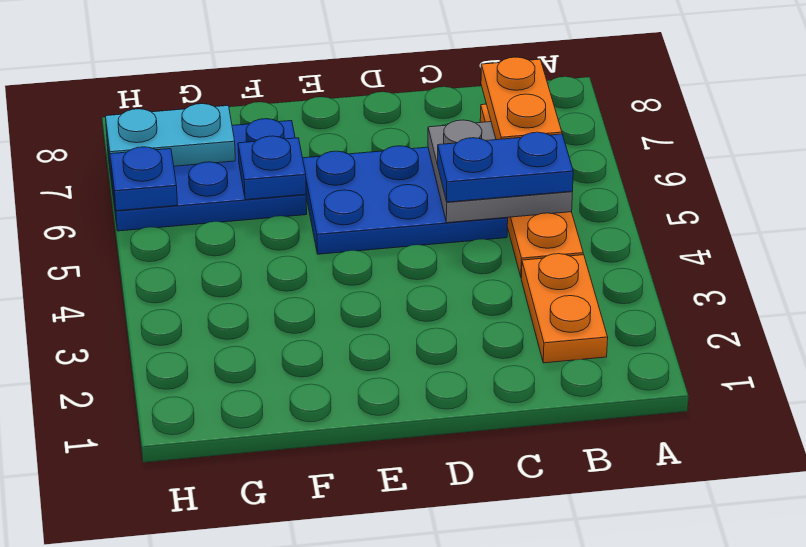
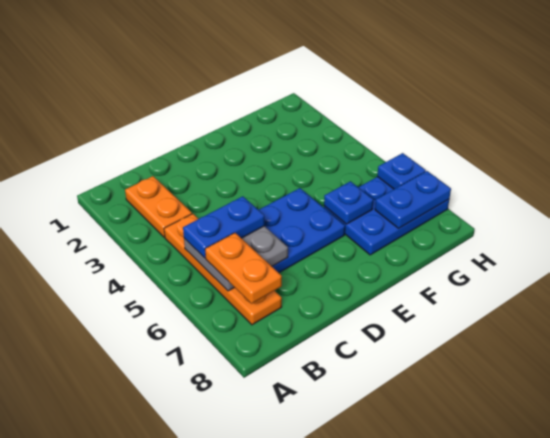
cyan 1x2 plate [105,104,235,166] -> blue 1x2 plate [375,171,451,228]

